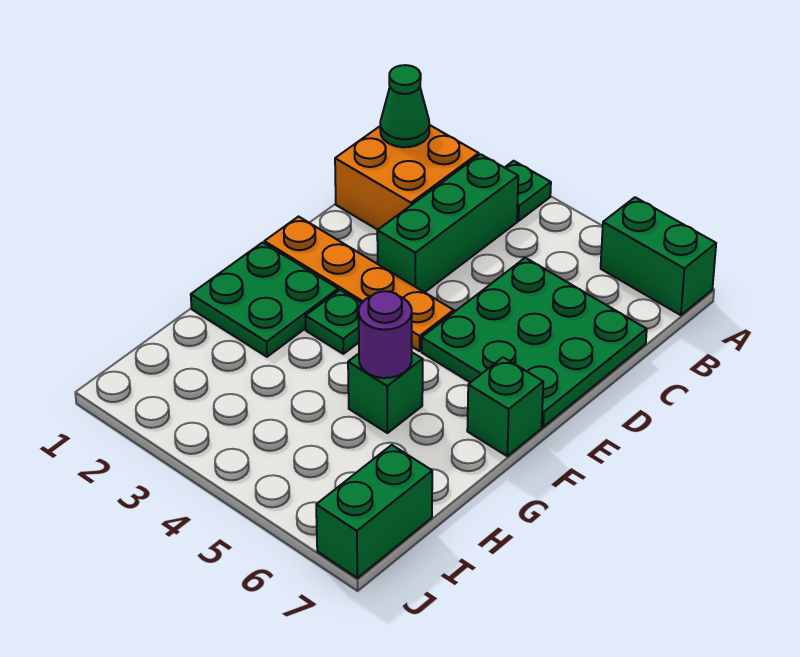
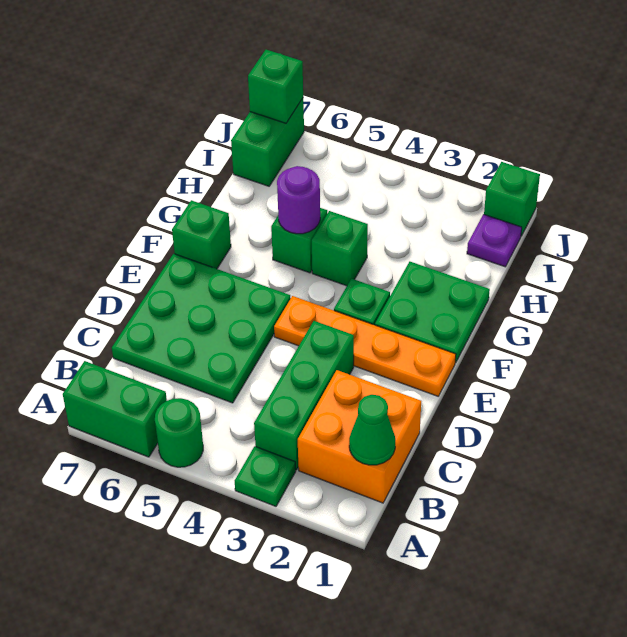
none -> green 1x1 round brick [155,398,203,467]
none -> green 1x1 brick [312,211,368,286]
none -> purple 1x1 plate [467,214,522,267]
none -> green 1x1 brick [484,162,540,236]
none -> green 1x1 brick [248,50,303,123]

